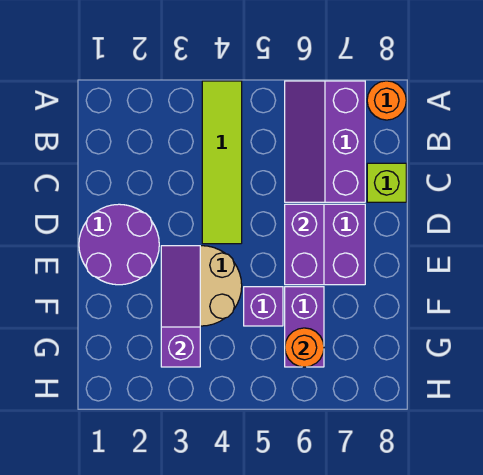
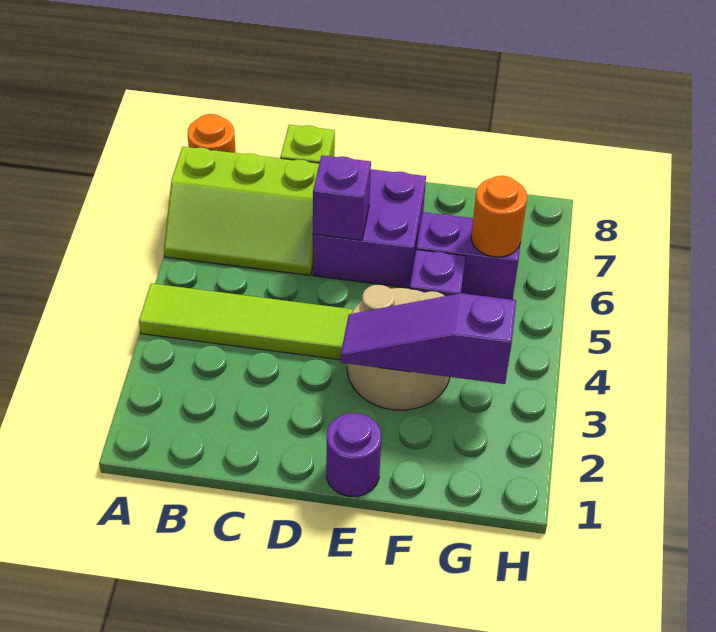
purple 2x3 slope [285,81,365,202] -> lime 2x3 slope [164,147,319,275]
purple 2x2 round brick [79,204,159,285] -> purple 1x1 round brick [326,413,381,496]
purple 1x2 brick [285,204,324,285] -> purple 1x1 brick [313,156,371,240]

